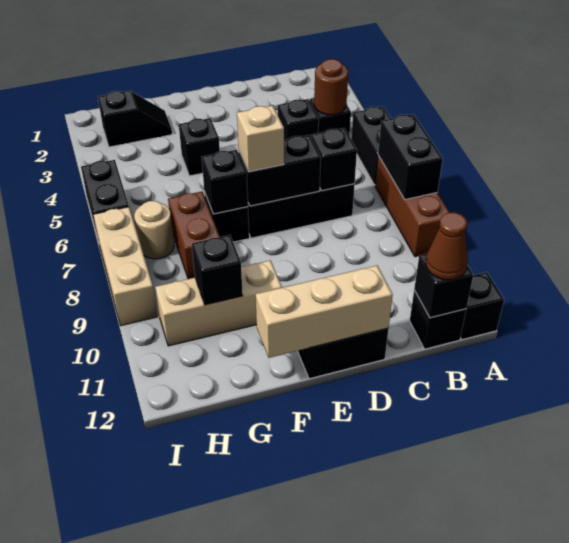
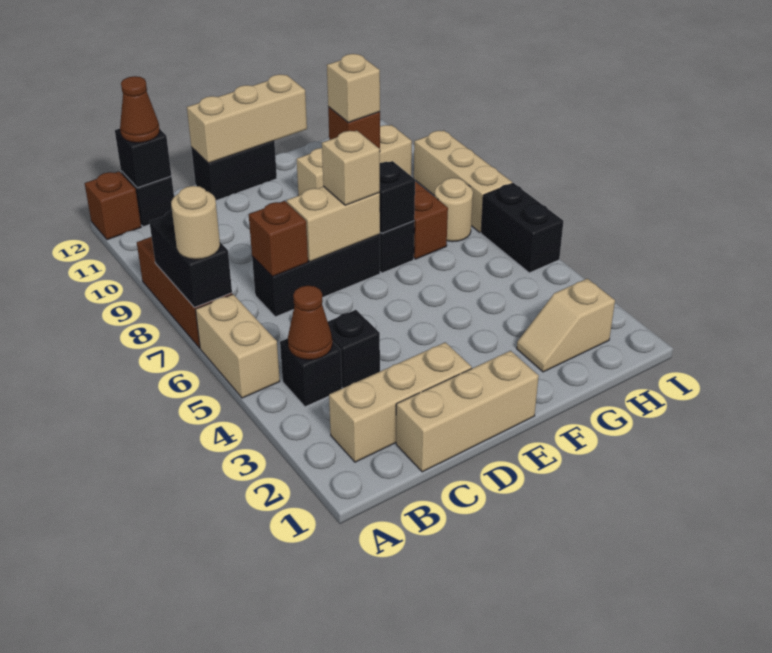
black 1x2 brick [351,106,391,185] -> tan 1x2 brick [196,294,280,398]
none -> tan 1x1 round brick [171,186,220,259]
black 1x1 brick [460,272,504,340] -> brown 1x1 brick [85,172,141,240]
none -> tan 1x3 brick [329,342,472,462]
brown 1x1 round brick [314,59,348,115] -> brown 1x1 cone [288,286,332,360]
none -> tan 1x3 brick [396,351,539,472]
black 1x1 brick [311,128,357,191] -> brown 1x1 brick [249,201,308,277]
black 1x2 brick [239,135,321,206] -> tan 1x2 brick [287,186,380,262]
black 1x1 brick [179,118,220,176] -> none
black 1x2 slope [98,91,172,147] -> tan 1x2 slope [517,279,615,372]
black 1x1 brick [192,235,243,305] -> brown 1x1 brick [328,107,380,149]
none -> tan 1x1 brick [327,54,380,122]

